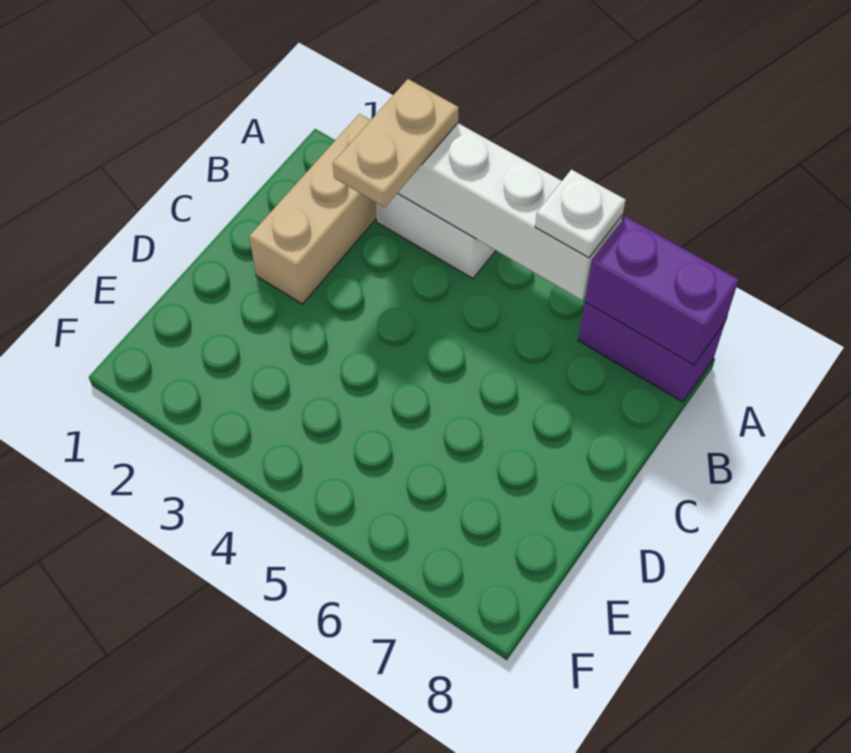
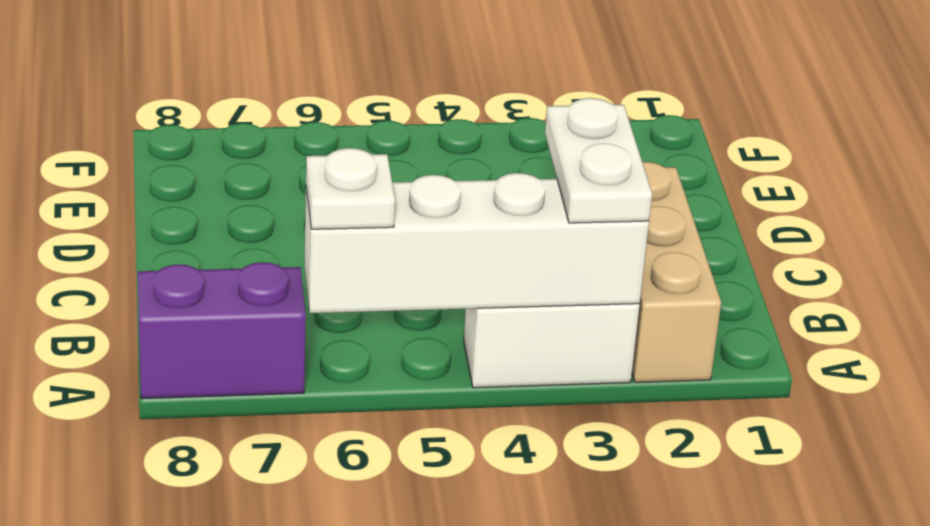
tan 1x2 plate [333,79,459,207] -> white 1x2 plate [545,98,652,223]
purple 1x2 brick [585,216,739,365] -> none

